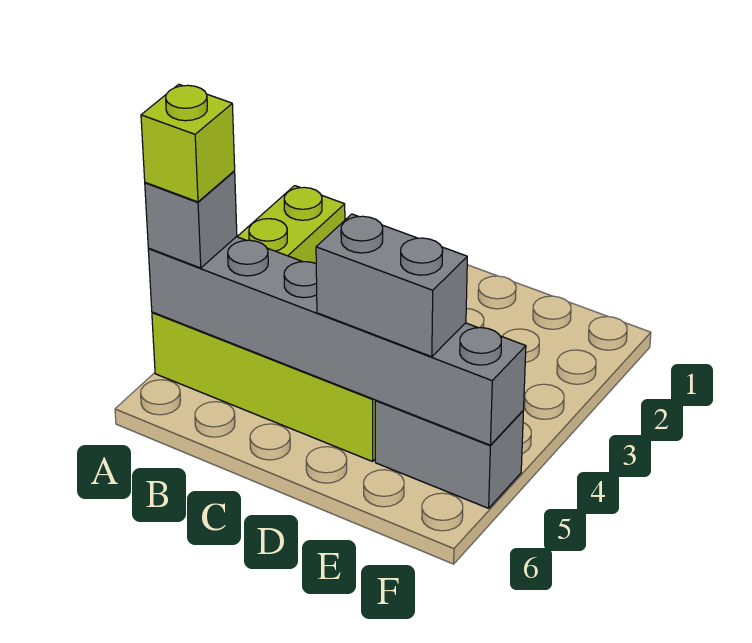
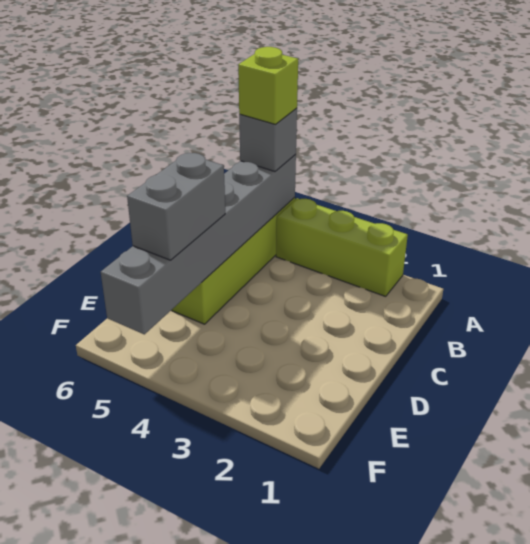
grey 1x2 brick [375,400,523,508] -> none

